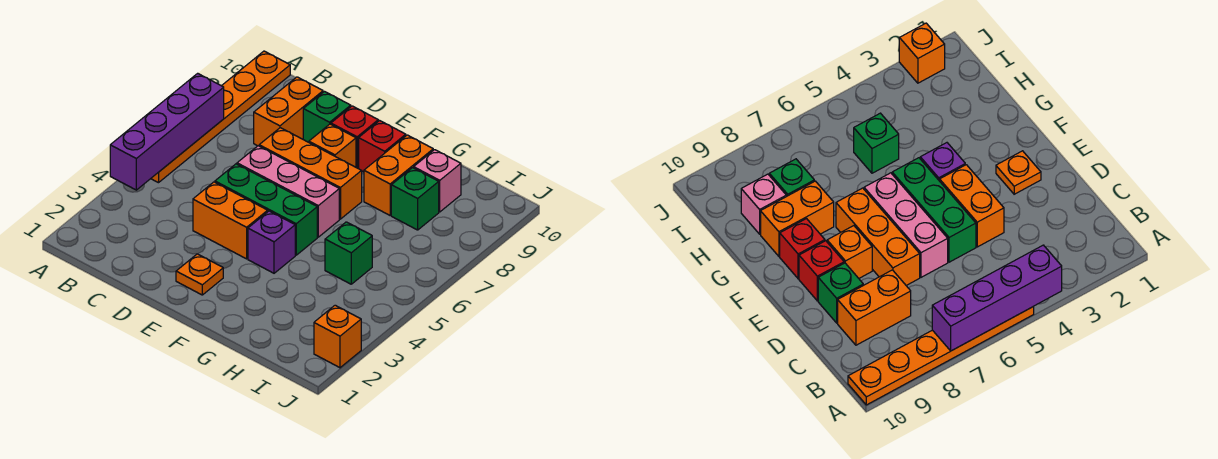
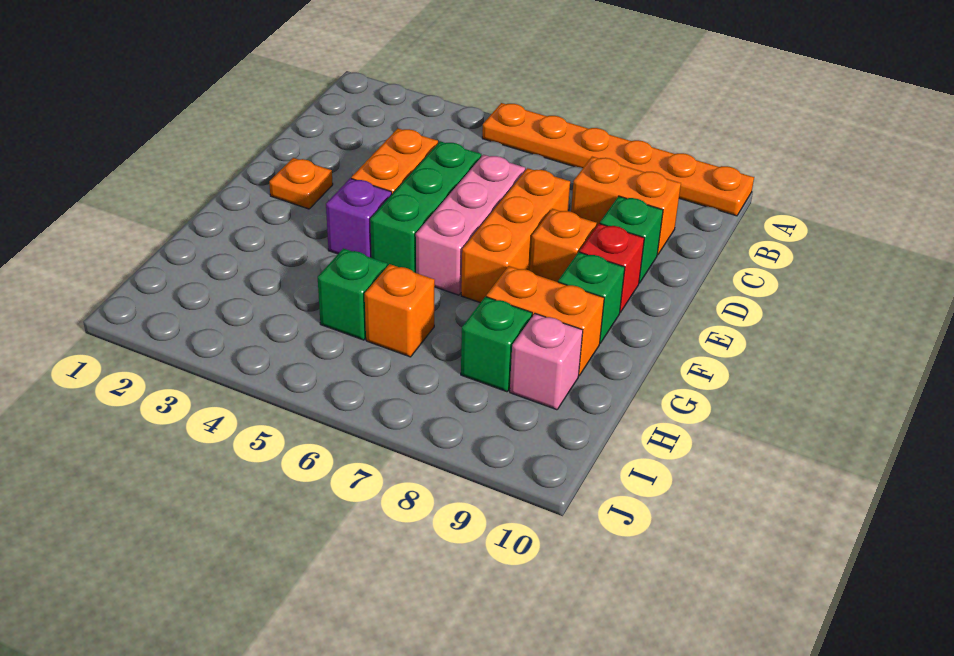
purple 1x4 brick [110,73,224,190] -> none
red 1x1 brick [359,121,406,172] -> green 1x1 brick [558,252,625,343]
orange 1x1 brick [314,305,361,368] -> orange 1x1 brick moved to [365,264,435,357]

